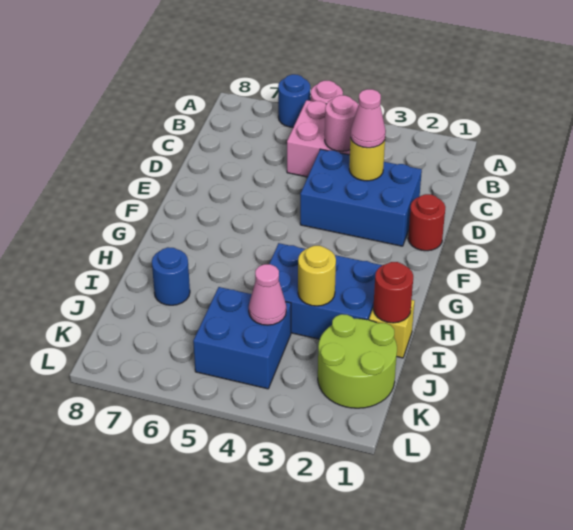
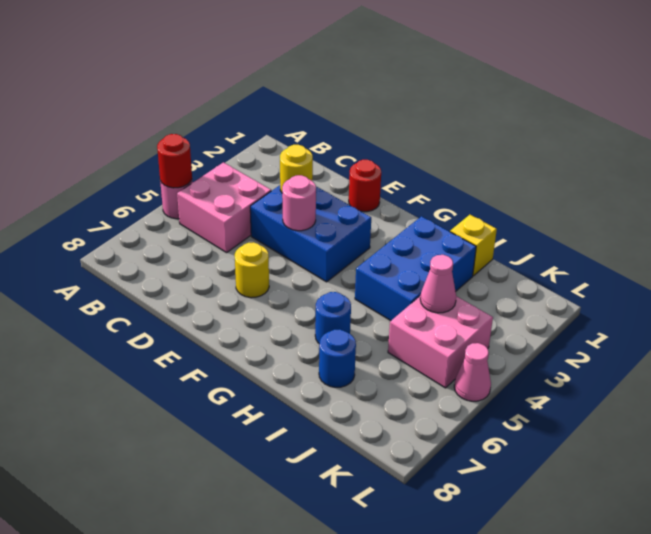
blue 1x1 round brick [278,74,310,127] -> blue 1x1 round brick moved to [315,292,351,343]
pink 1x1 round brick [325,95,358,151] -> pink 1x1 round brick moved to [282,175,316,231]
blue 2x3 brick [300,149,422,246] -> blue 2x3 brick turned to [250,185,371,282]
pink 1x1 cone [351,89,386,148] -> pink 1x1 cone moved to [454,343,491,401]
red 1x1 round brick [373,262,413,323] -> red 1x1 round brick moved to [157,134,192,188]
yellow 1x1 round brick [298,246,336,306] -> yellow 1x1 round brick moved to [235,242,269,298]
lime 2x2 round brick [318,314,397,408] -> none
blue 2x2 brick [193,287,291,389] -> pink 2x2 brick [388,296,493,388]

